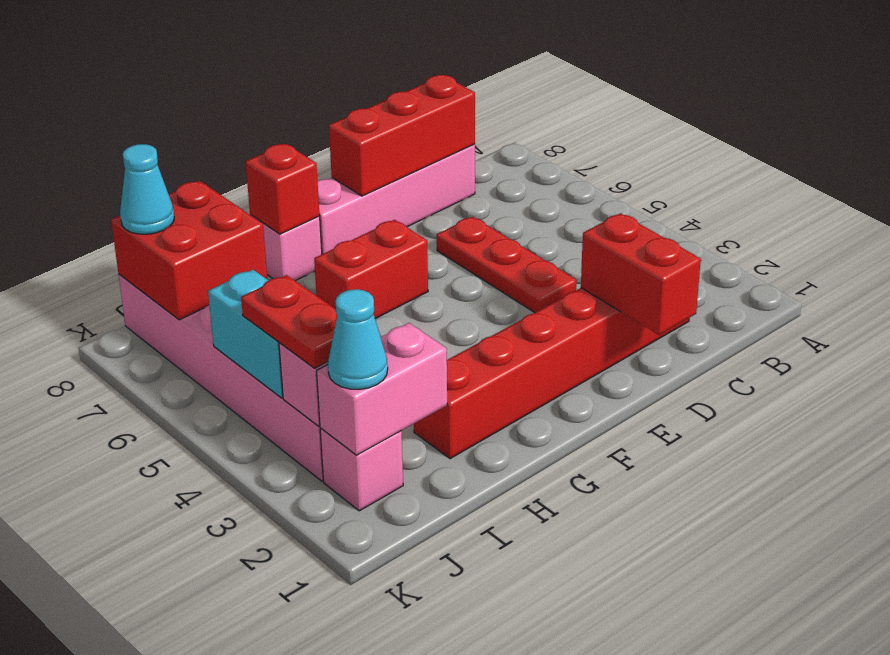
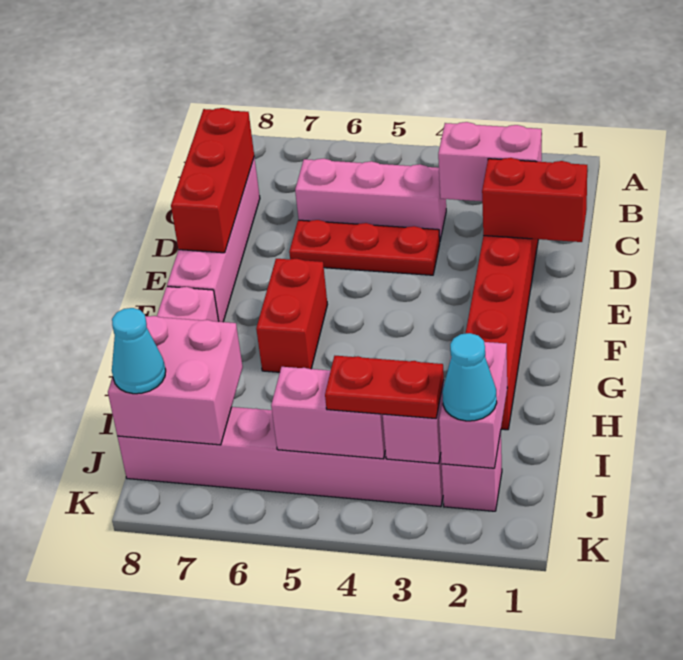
none -> pink 1x2 brick [438,122,542,201]
none -> pink 1x3 brick [295,159,446,240]
red 1x1 brick [246,144,320,234] -> none
red 2x2 brick [111,181,267,320] -> pink 2x2 brick [108,316,243,445]
cyan 1x2 brick [208,270,283,398] -> pink 1x2 brick [271,367,385,459]

